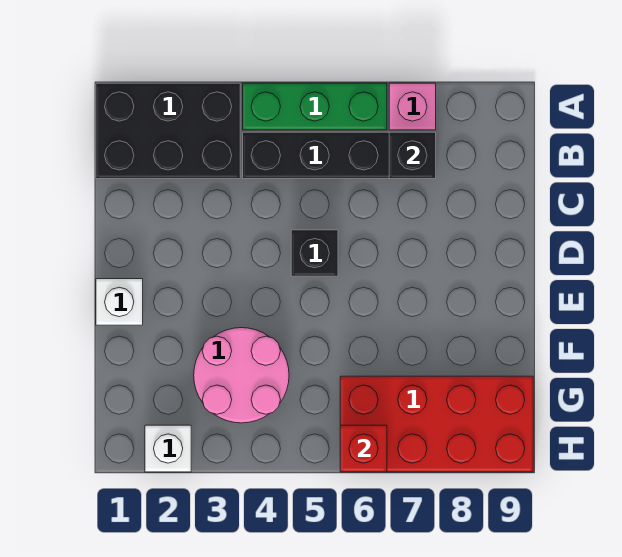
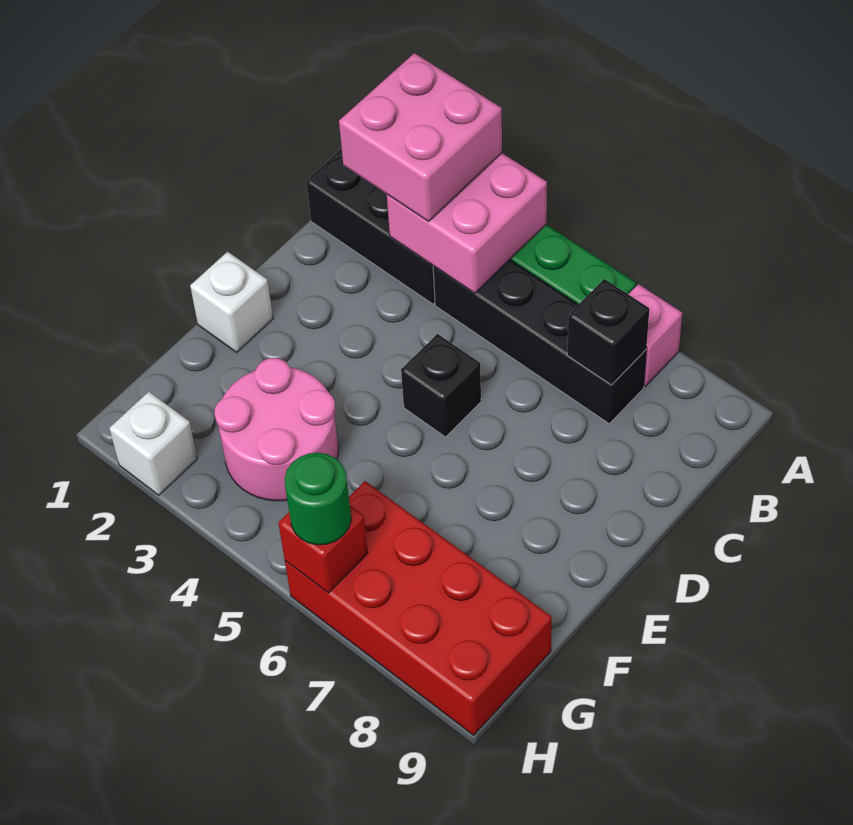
none -> pink 2x2 brick [339,53,502,221]
none -> pink 2x2 brick [387,153,547,293]
none -> green 1x1 round brick [285,453,351,545]

